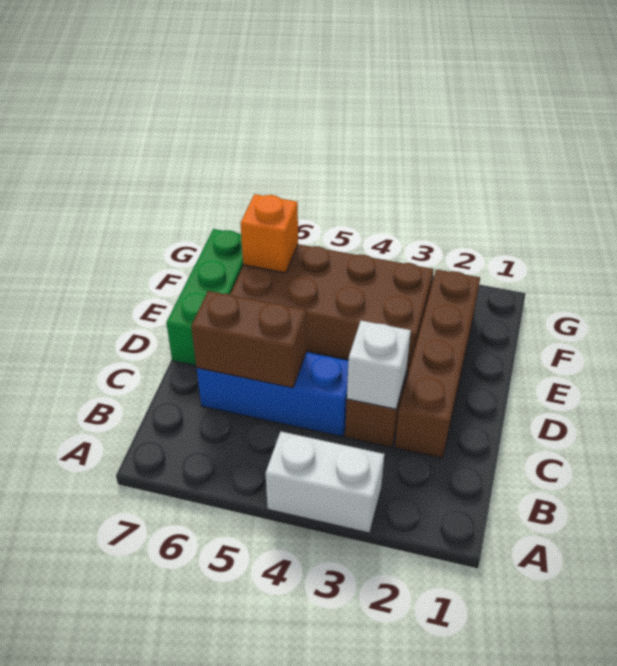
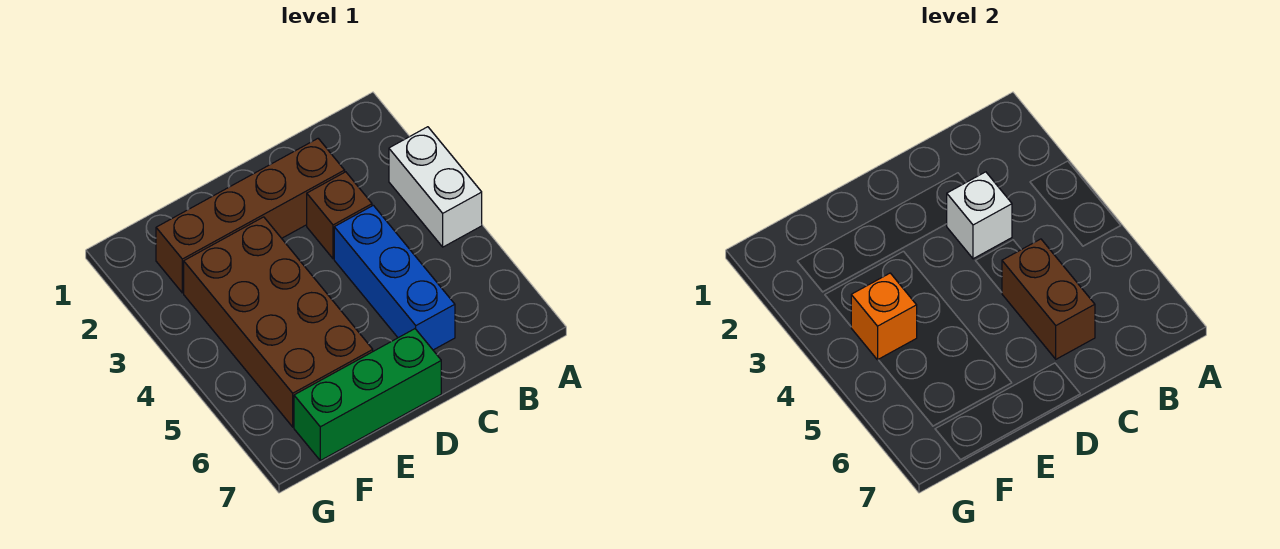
orange 1x1 brick [241,194,298,273] -> orange 1x1 brick moved to [851,273,917,360]

